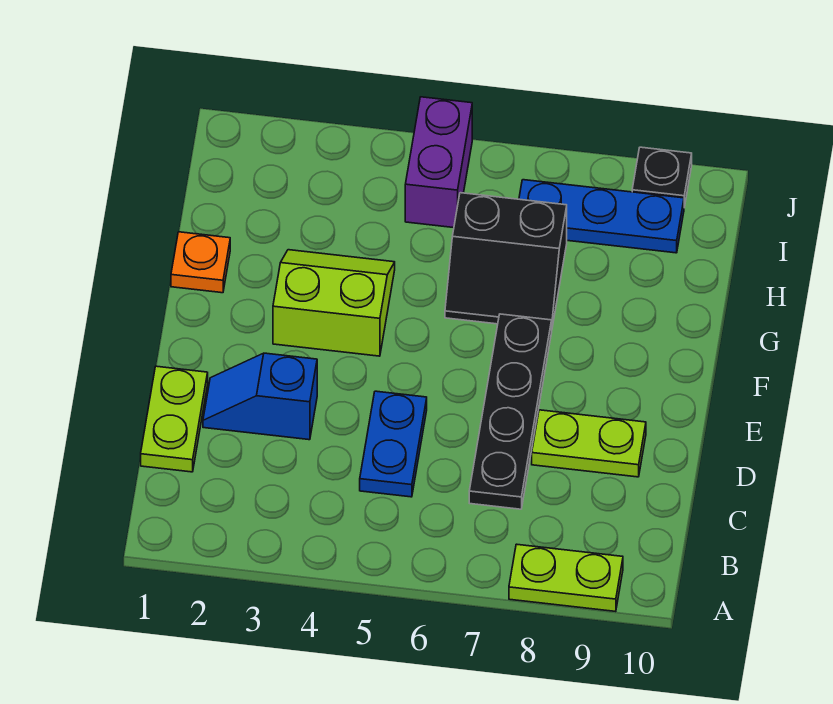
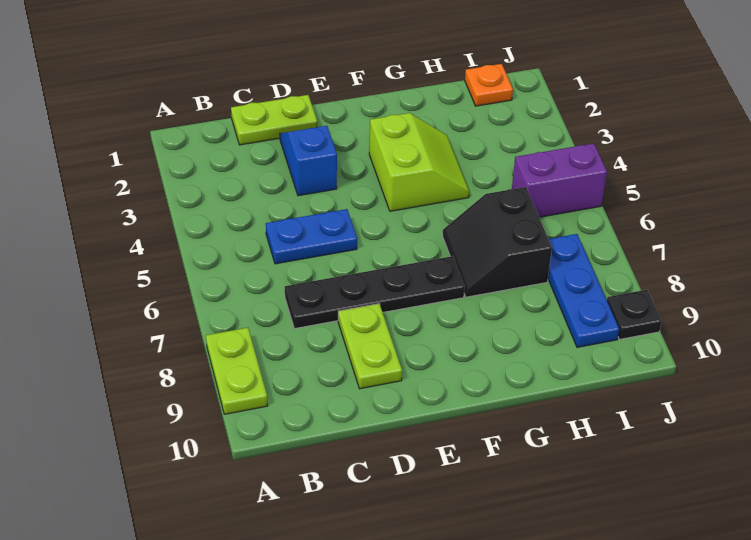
orange 1x1 plate [171,232,230,293] -> orange 1x1 plate moved to [465,64,513,106]

